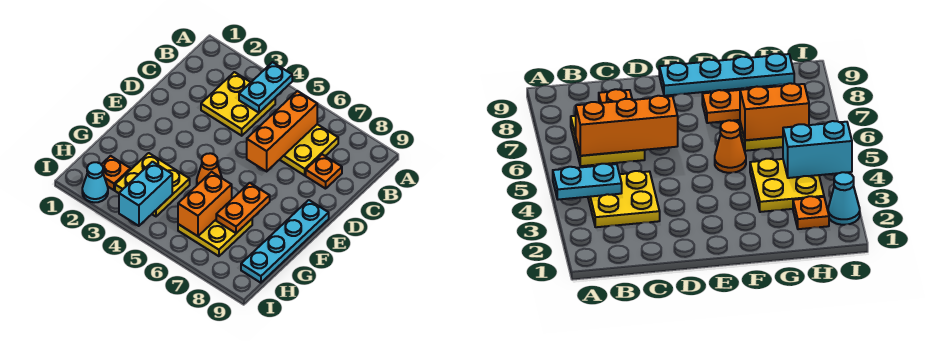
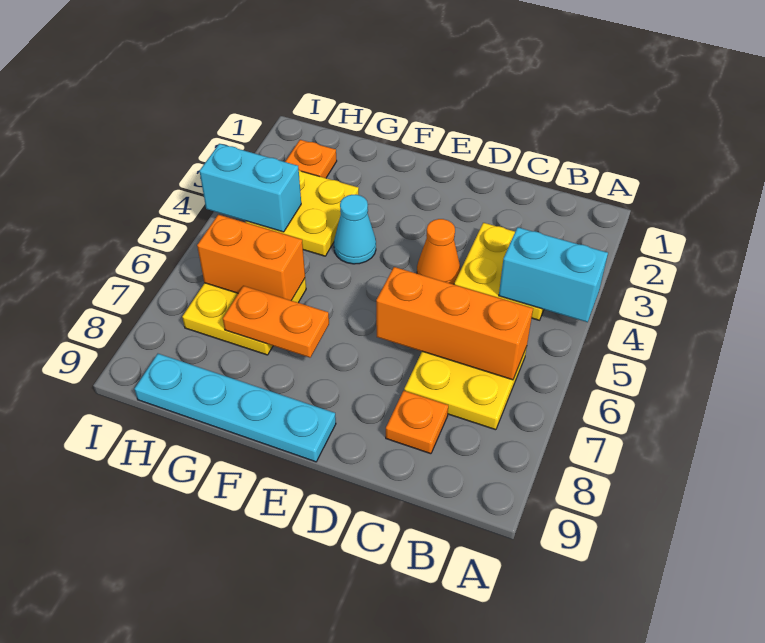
cyan 1x2 plate [239,62,292,113] -> cyan 1x2 brick [499,227,608,322]
orange 1x1 cone [197,153,222,185] -> orange 1x1 cone moved to [417,219,460,284]
cyan 1x1 cone [82,162,108,202] -> cyan 1x1 cone moved to [334,195,376,264]

